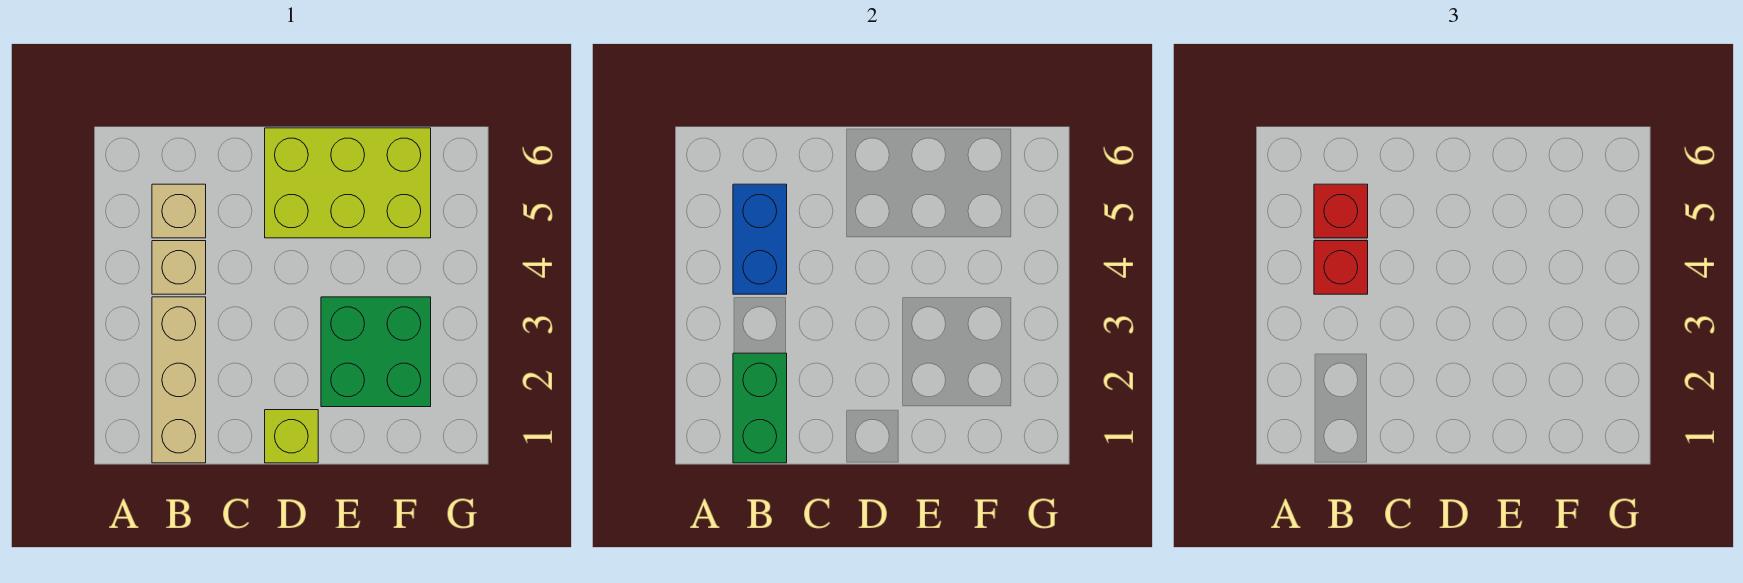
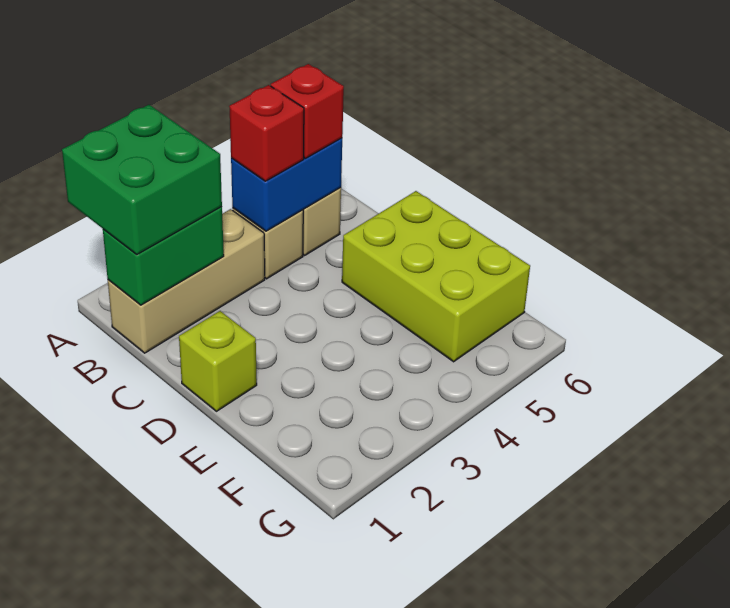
green 2x2 brick [321,297,431,407] -> green 2x2 brick moved to [62,105,222,255]

